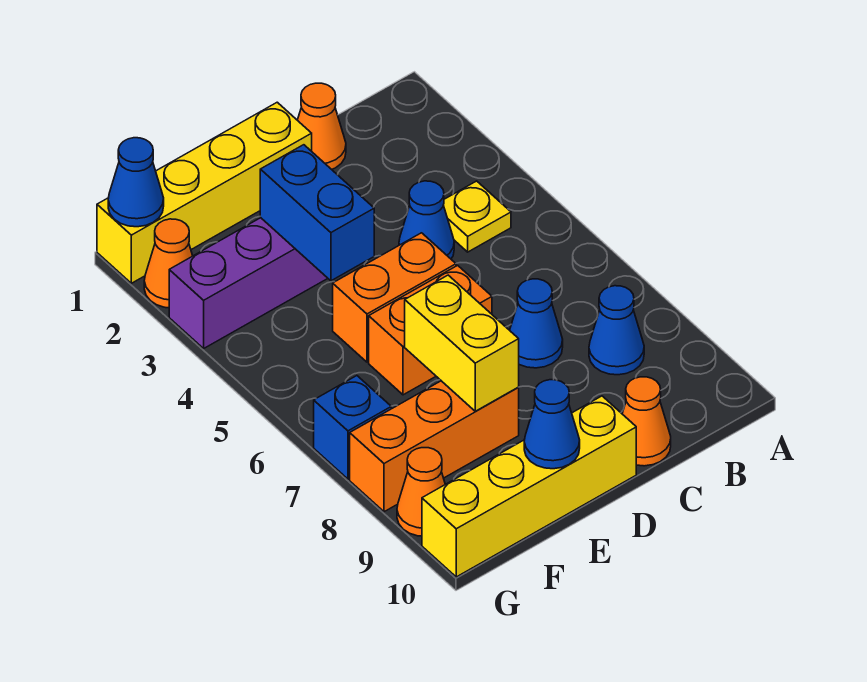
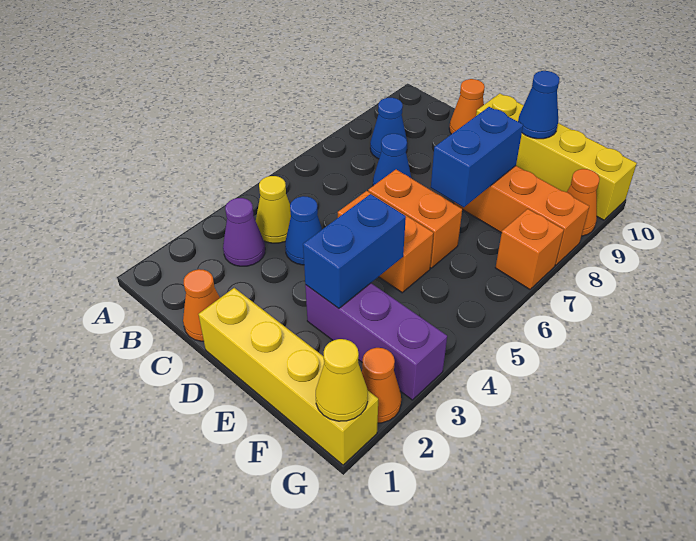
none -> purple 1x1 cone [223,198,265,266]
yellow 1x1 plate [443,181,511,252] -> yellow 1x1 cone [256,176,291,243]
yellow 1x2 brick [405,275,519,411] -> blue 1x2 brick [431,107,523,207]
blue 1x1 cone [108,138,164,227] -> yellow 1x1 cone [316,339,368,421]
blue 1x1 brick [314,376,391,479] -> orange 1x1 brick [495,209,564,289]

